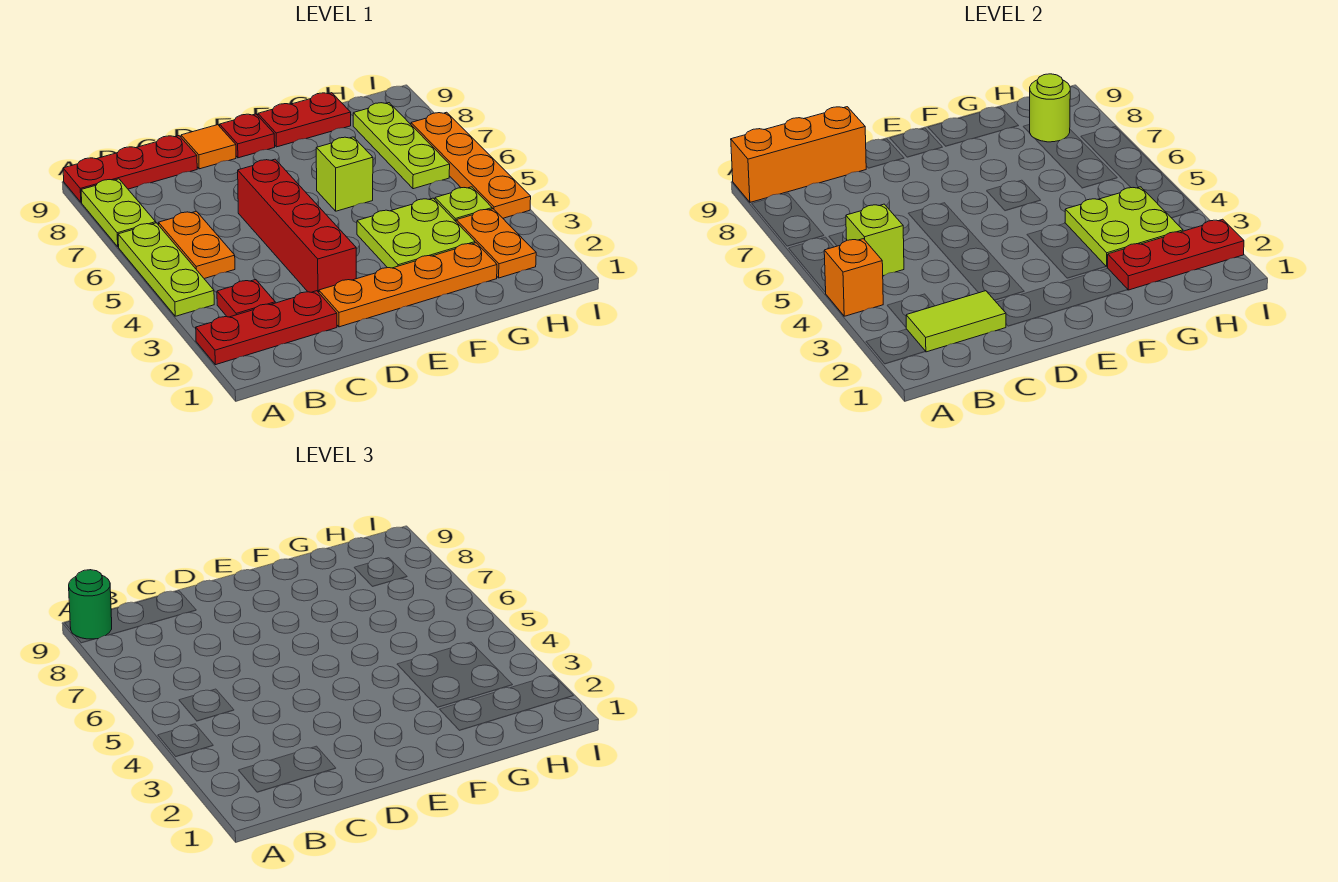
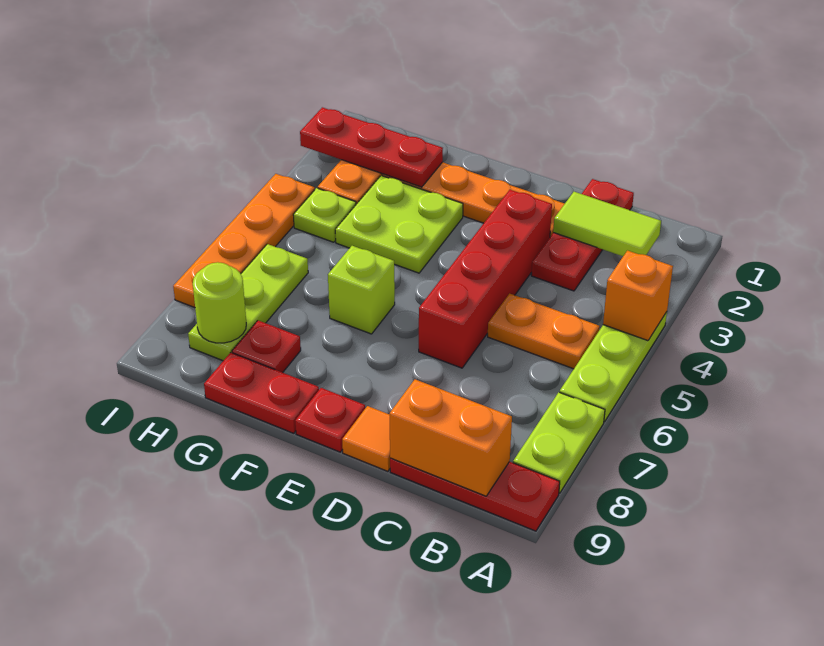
red 1x3 plate [196,291,337,365] -> red 1x3 plate turned to [531,179,634,291]
orange 1x3 brick [731,107,866,202] -> orange 1x2 brick [390,379,512,496]
green 1x1 round brick [69,570,112,639] -> none
red 1x1 plate [217,280,275,317] -> red 1x1 plate moved to [232,320,301,373]
orange 1x2 plate [159,211,235,279] -> orange 1x2 plate turned to [488,294,600,369]
lime 1x1 brick [846,204,904,276] -> none
lime 2x2 plate [1065,187,1183,267] -> none

